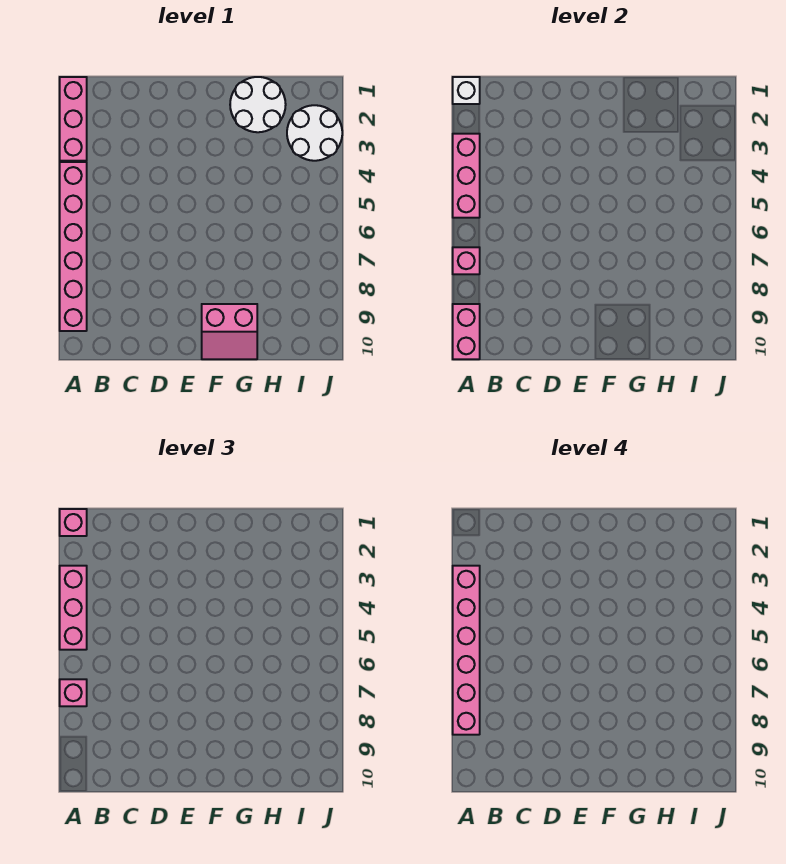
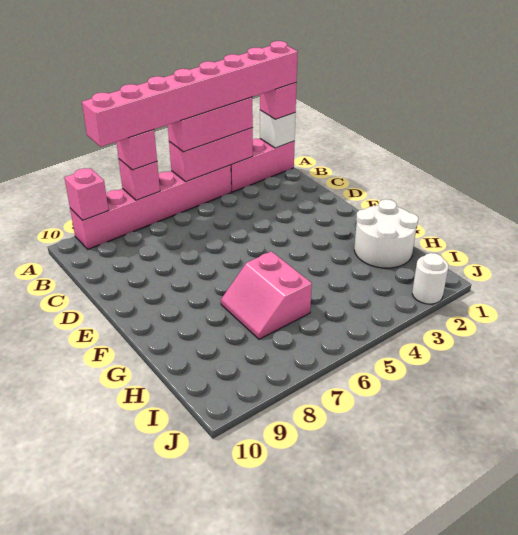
pink 1x6 brick [453,566,480,735] -> pink 1x8 brick [82,41,298,147]
pink 1x2 brick [453,304,480,359] -> pink 1x1 brick [64,168,108,220]
pink 2x2 slope [202,304,257,359] -> pink 2x2 slope moved to [221,251,312,339]
white 2x2 round brick [287,105,342,161] -> white 1x1 round brick [412,253,448,304]

